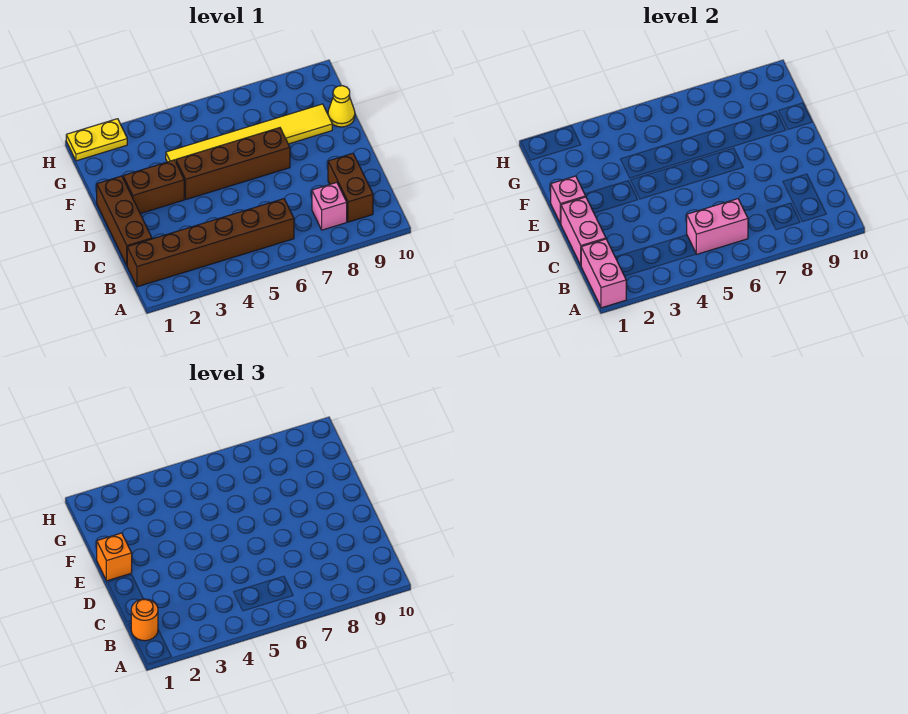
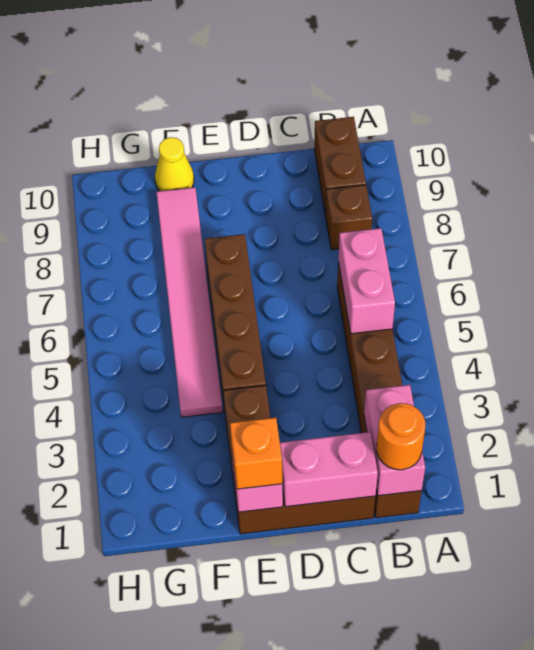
pink 1x2 brick [581,239,626,308] -> pink 1x2 brick turned to [364,385,425,496]
pink 1x1 brick [312,182,347,230] -> brown 1x1 brick [326,185,372,250]
brown 1x2 brick [328,153,373,222] -> brown 1x2 brick turned to [314,117,366,215]
yellow 1x6 tile [166,104,332,162] -> pink 1x6 tile [156,187,223,417]
yellow 1x2 plate [66,119,127,161] -> none

